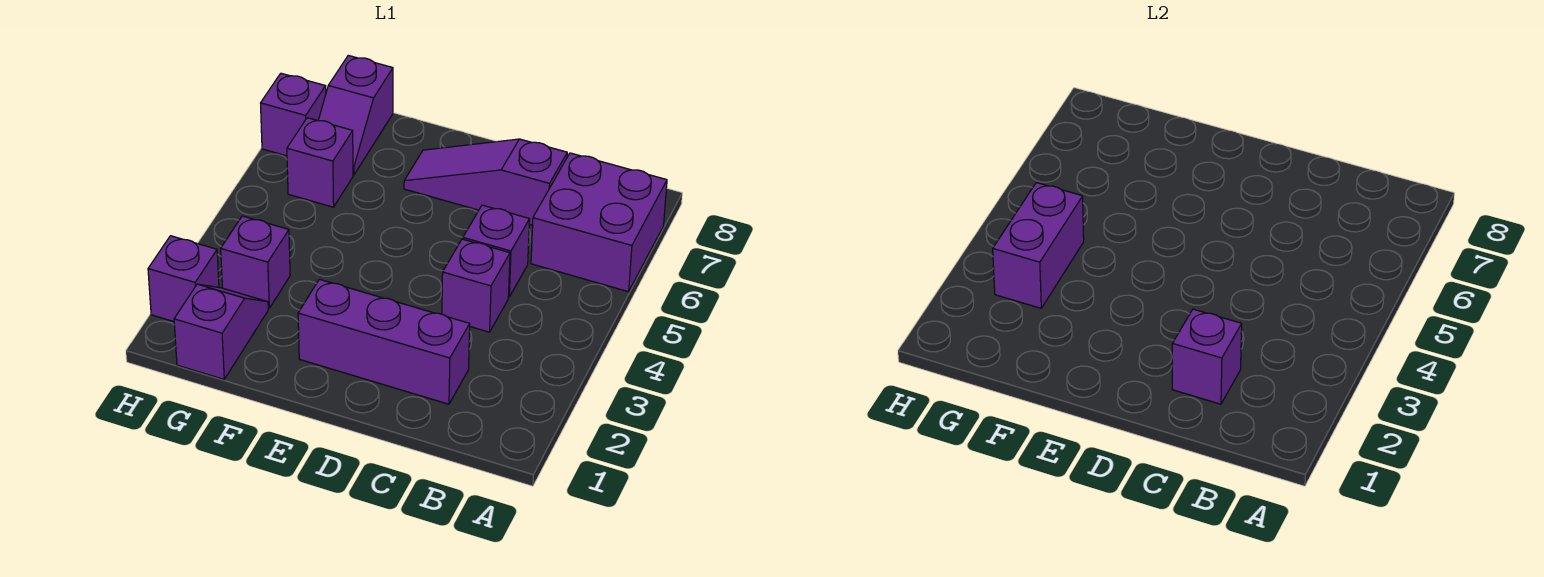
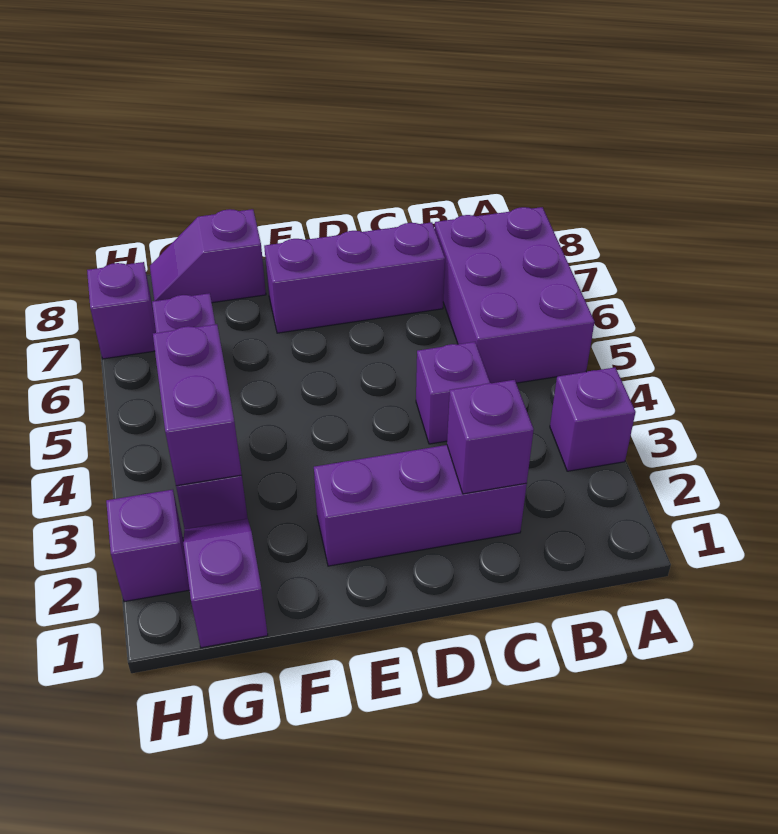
purple 2x2 brick [531,153,667,292] -> purple 2x3 brick [435,207,594,383]
purple 1x1 brick [463,205,530,297] -> purple 1x1 brick moved to [550,367,636,471]
purple 1x3 slope [404,139,567,225] -> purple 1x3 brick [264,222,445,333]
purple 1x2 slope [318,55,393,175] -> purple 1x2 slope turned to [150,209,266,303]

